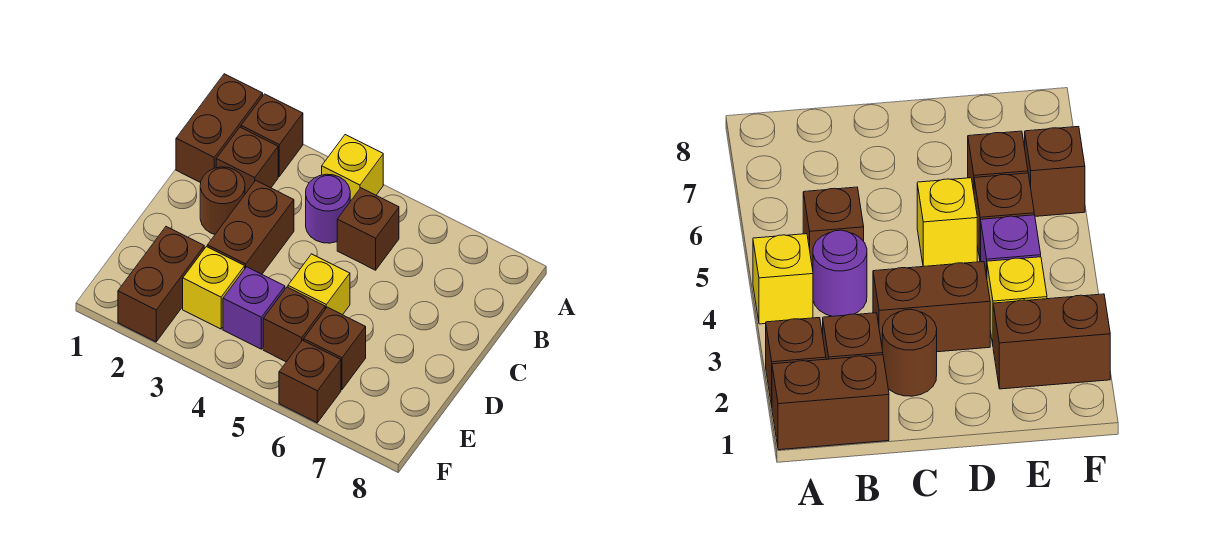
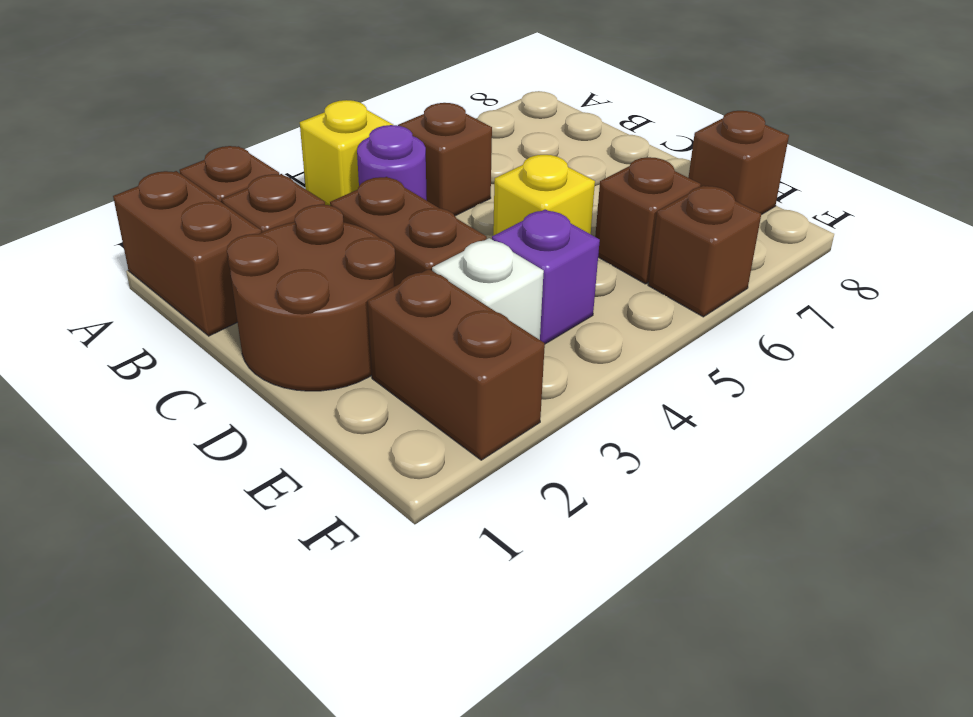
brown 1x1 round brick [200,167,245,234] -> brown 2x2 round brick [227,205,395,391]
yellow 1x1 brick [183,247,245,329] -> white 1x1 brick [432,238,544,340]
brown 1x1 brick [263,287,325,362] -> brown 1x1 brick moved to [688,111,789,215]

